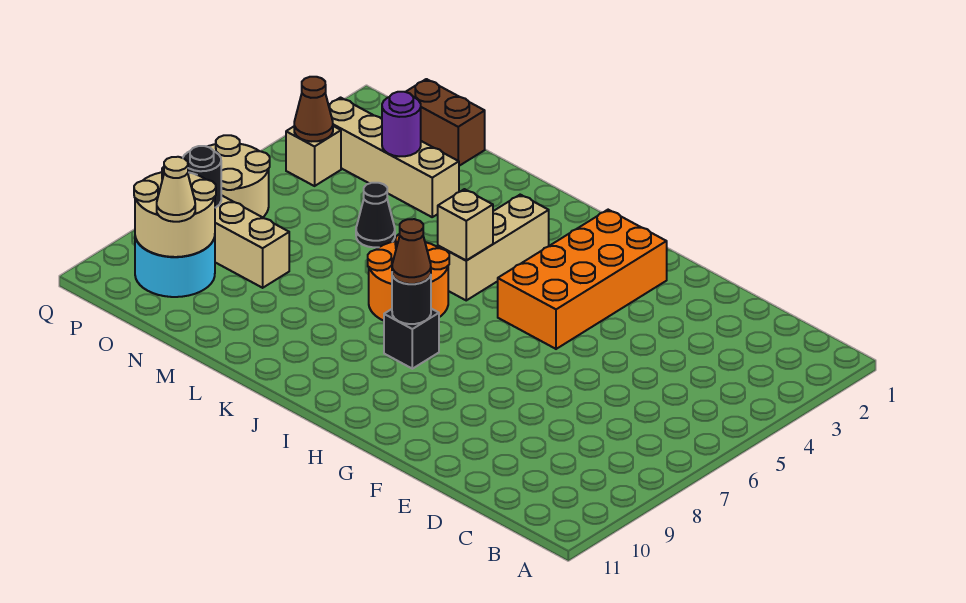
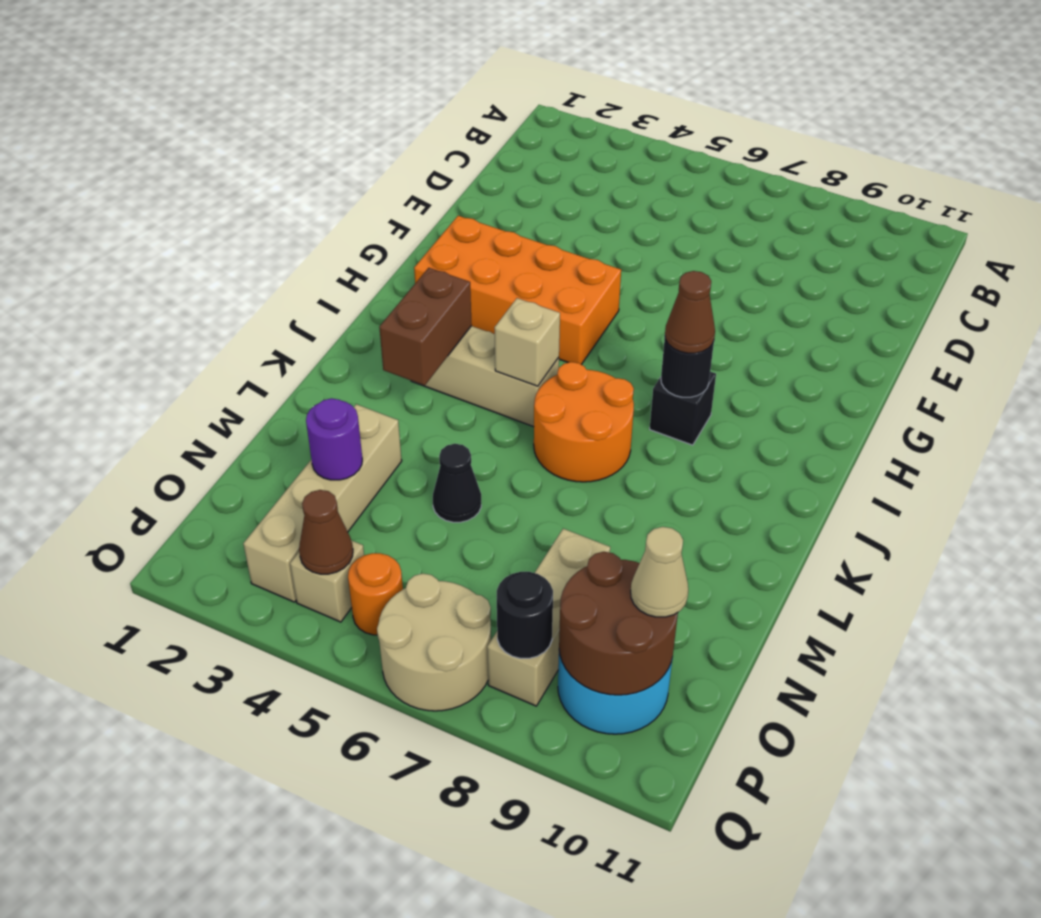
brown 1x2 brick [406,79,485,166] -> brown 1x2 brick moved to [379,268,472,385]
tan 2x2 round brick [134,167,216,257] -> brown 2x2 round brick [559,552,678,695]
none -> orange 1x1 round brick [348,553,403,635]

